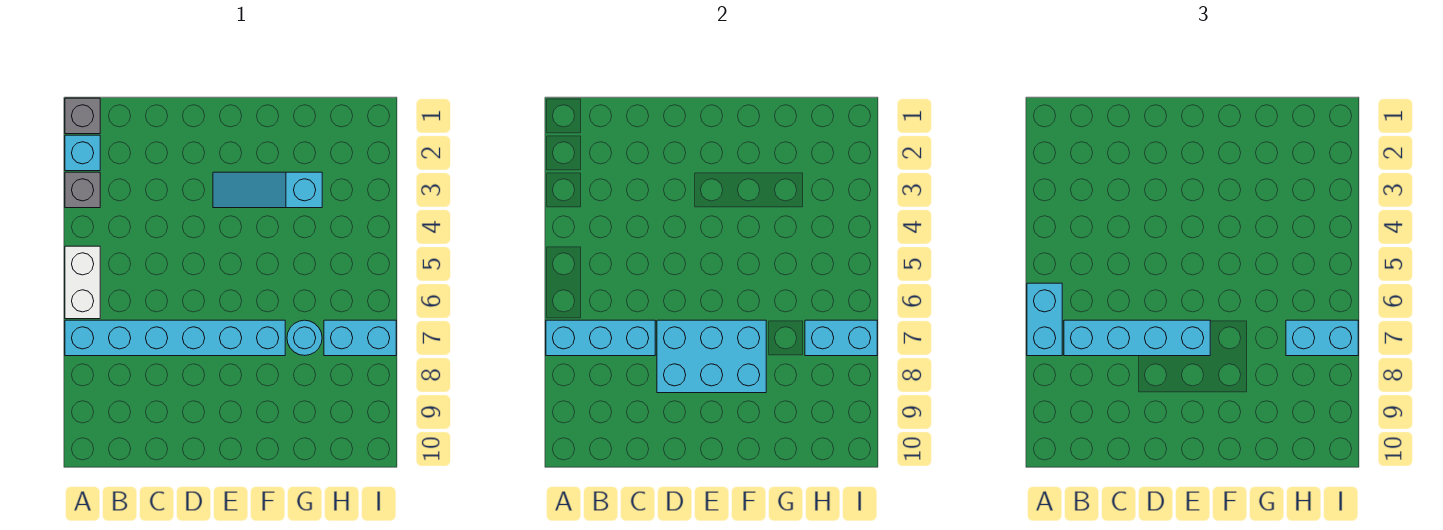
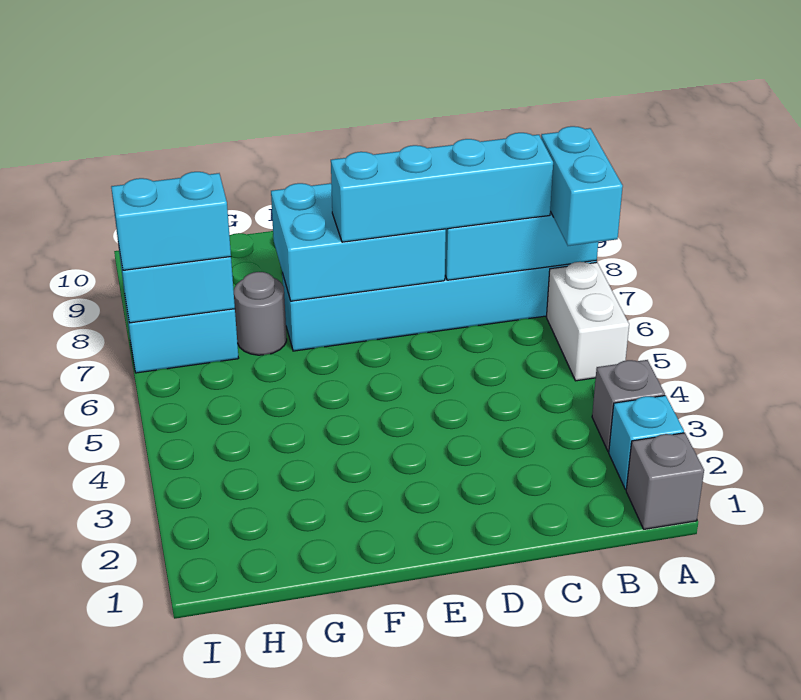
cyan 1x3 slope [213,172,322,208] -> none
cyan 1x1 round brick [287,320,322,356] -> grey 1x1 round brick [234,272,287,355]

